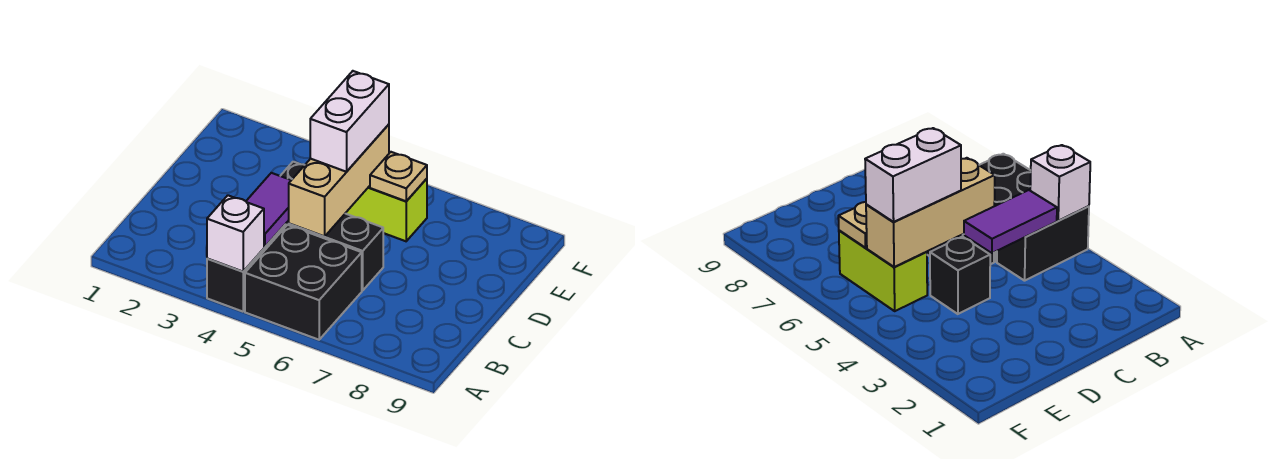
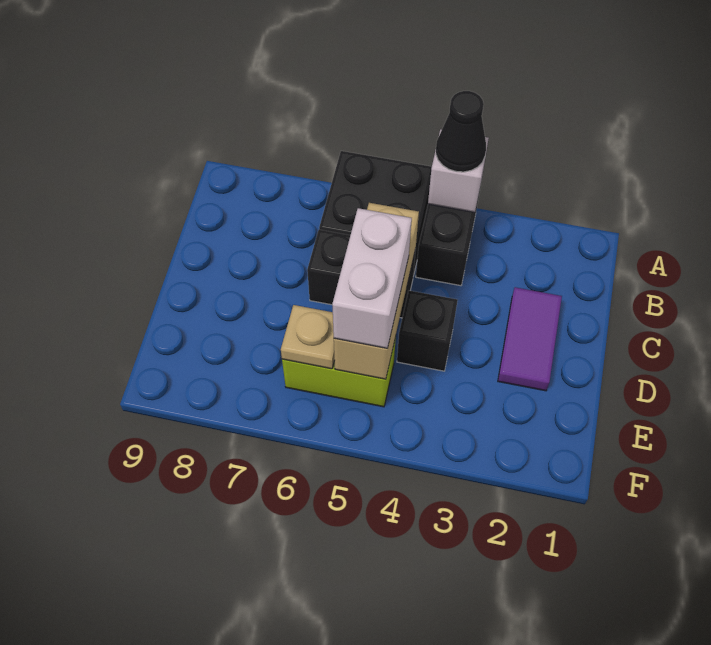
none -> black 1x1 cone [436,91,486,172]
purple 1x2 tile [246,173,291,247] -> purple 1x2 tile moved to [498,287,562,391]

